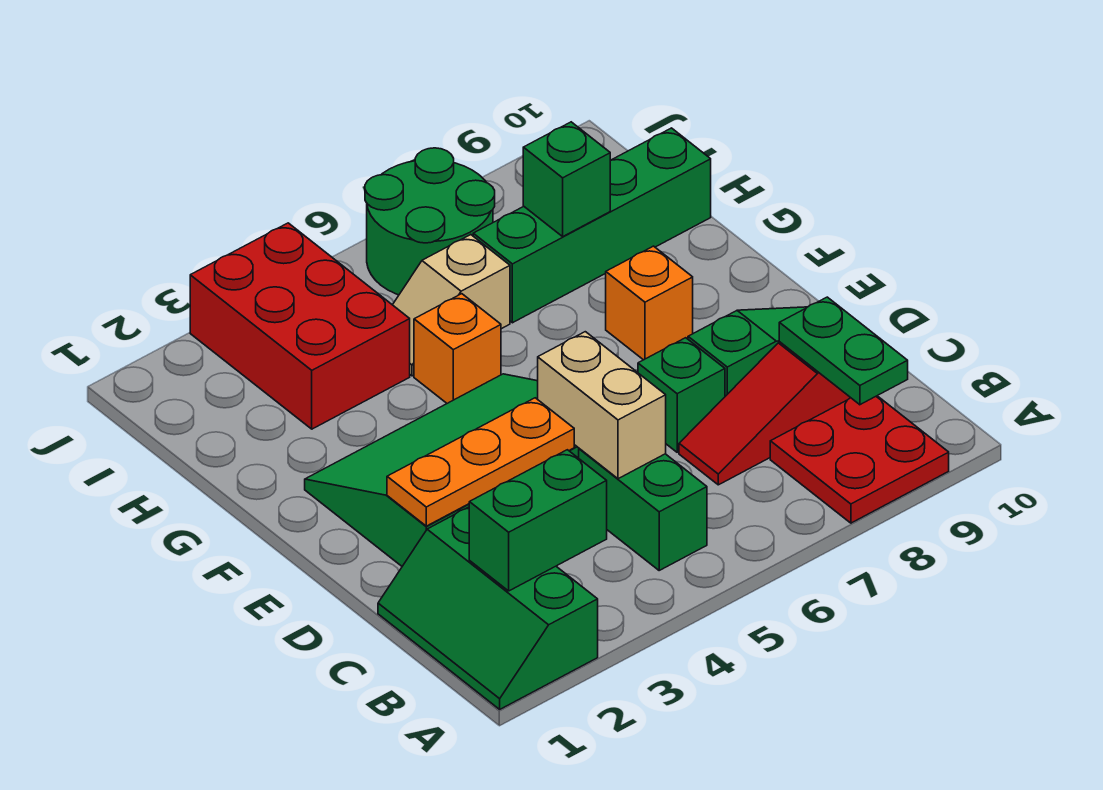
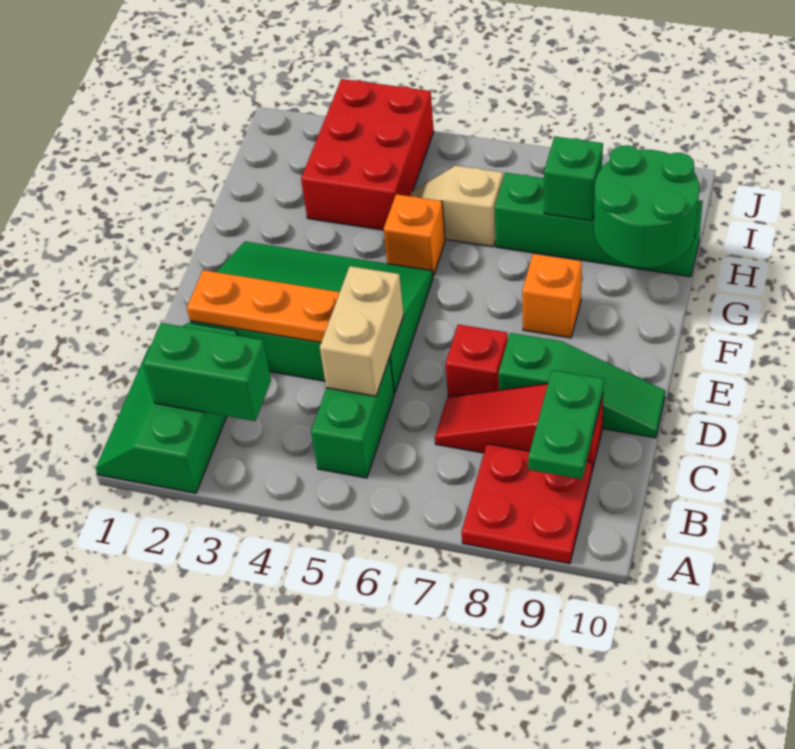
green 1x1 brick [638,338,725,452] -> red 1x1 brick [445,325,508,397]
green 2x2 round brick [365,148,495,295] -> green 2x2 round brick moved to [594,145,699,268]

